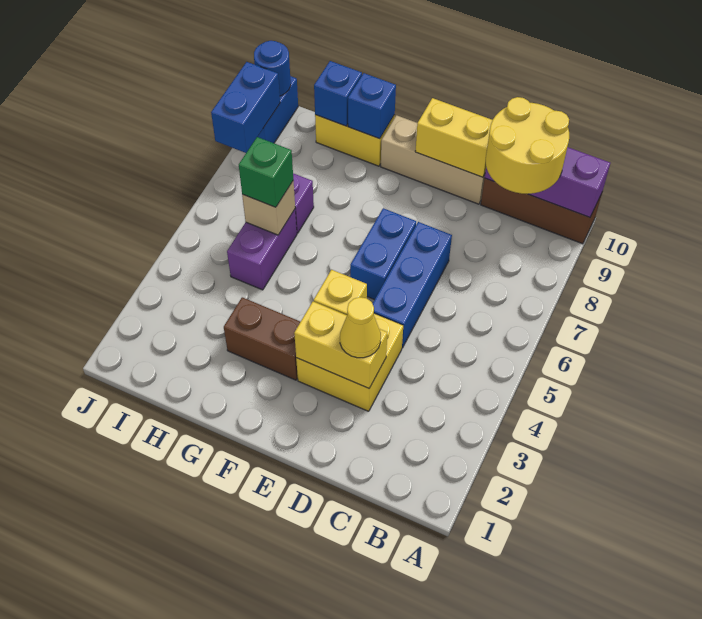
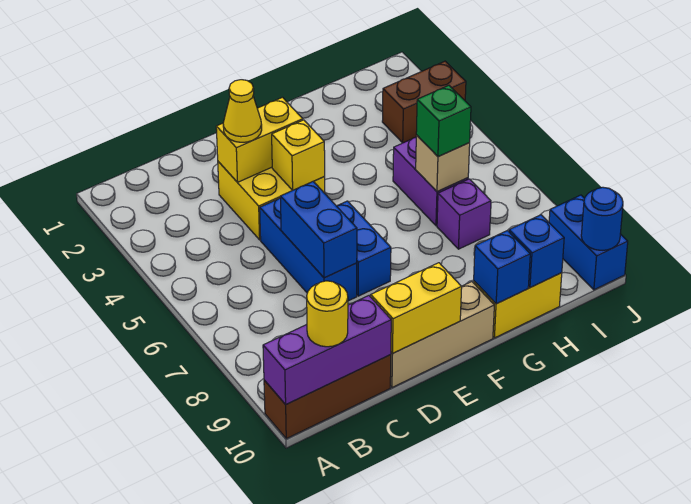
yellow 2x2 round brick [486,97,569,194] -> yellow 1x1 round brick [307,281,348,347]
brown 1x2 brick [224,297,300,380] -> brown 1x2 brick moved to [382,61,466,143]
blue 1x2 brick [211,62,280,153] -> blue 1x2 brick moved to [280,181,357,278]

